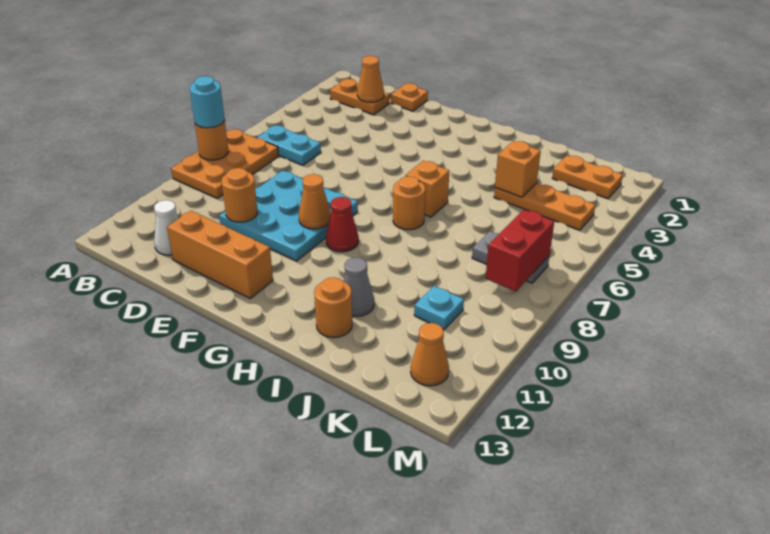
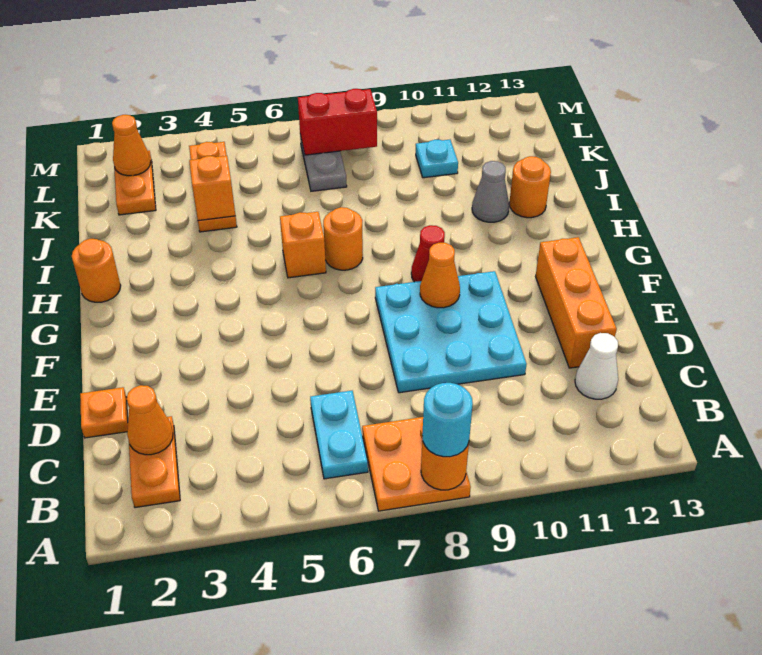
orange 2x3 plate [171,129,279,198] -> orange 2x2 plate [362,417,471,511]
orange 1x1 round brick [222,168,258,222] -> orange 1x1 round brick moved to [72,239,121,302]
orange 1x1 cone [411,323,449,386] -> orange 1x1 cone moved to [112,115,151,176]

